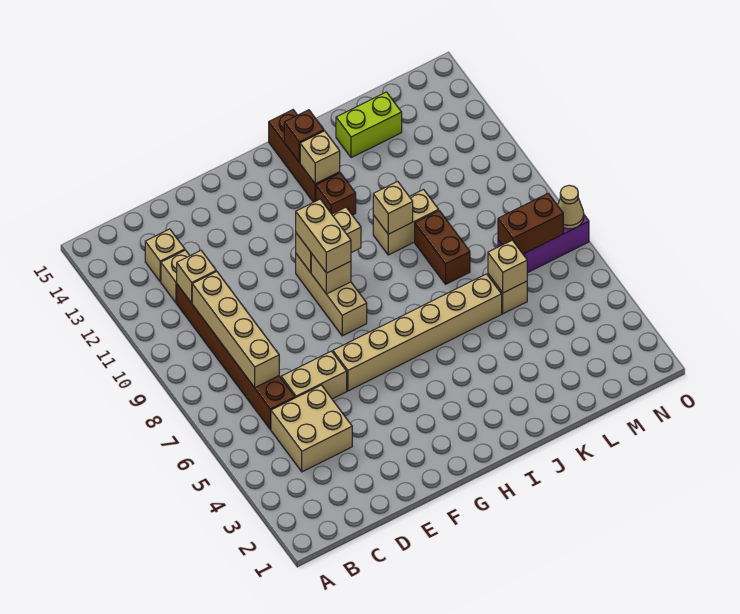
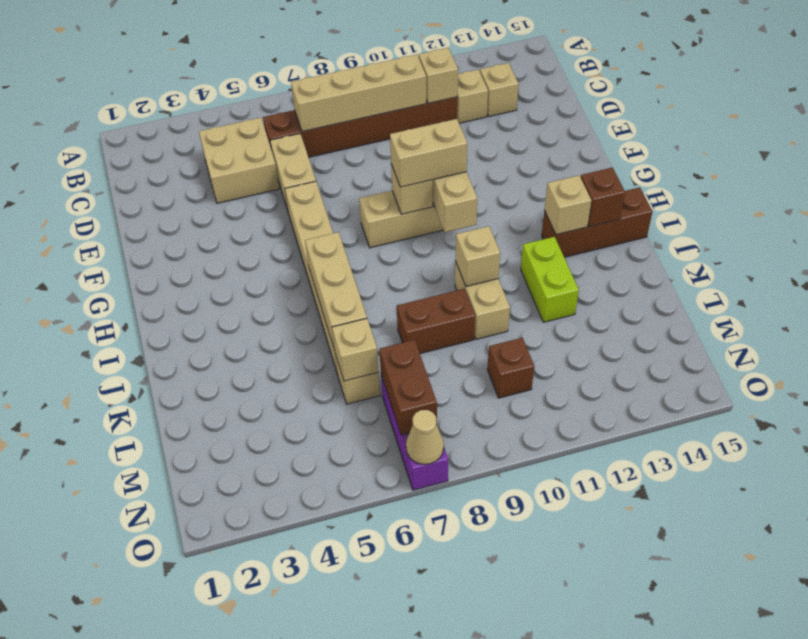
none -> tan 1x3 brick [305,232,367,350]
brown 1x1 brick [316,173,356,215] -> brown 1x1 brick moved to [487,338,534,398]
lime 1x2 brick [336,92,402,158] -> lime 1x2 brick moved to [521,237,579,322]

